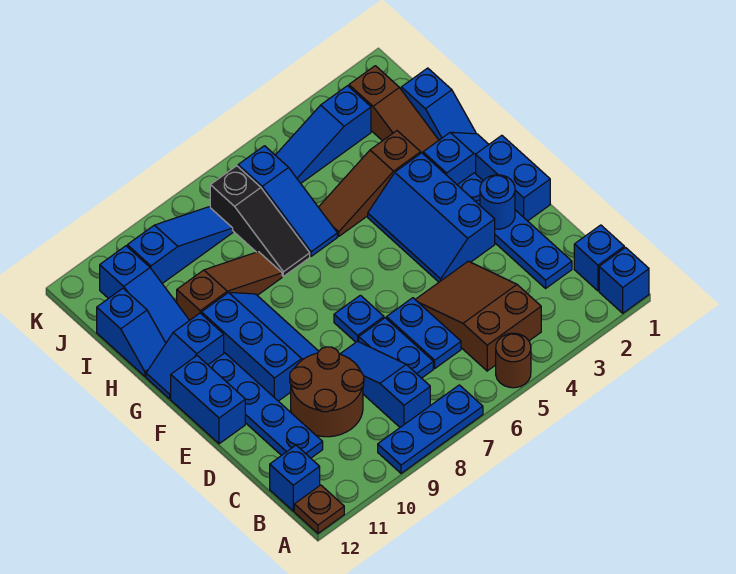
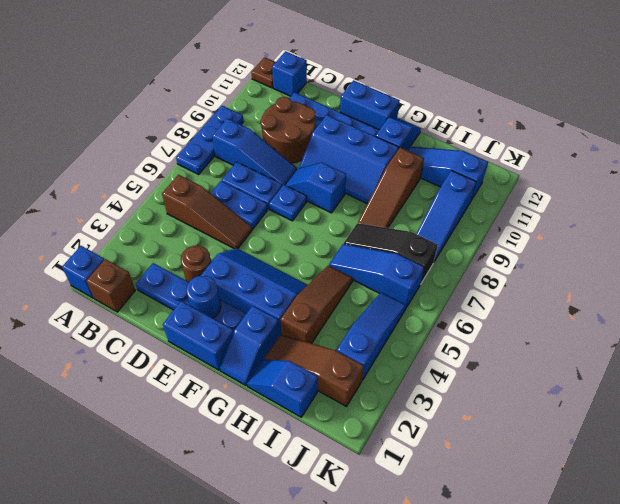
brown 1x1 round brick [496,333,531,388] -> brown 1x1 round brick moved to [181,246,211,282]
blue 1x1 brick [574,225,624,291] -> brown 1x1 brick [86,259,135,312]
brown 2x3 slope [415,261,541,371] -> brown 1x3 slope [162,175,252,249]
blue 1x2 slope [97,288,166,376] -> blue 1x2 slope moved to [285,163,346,213]

